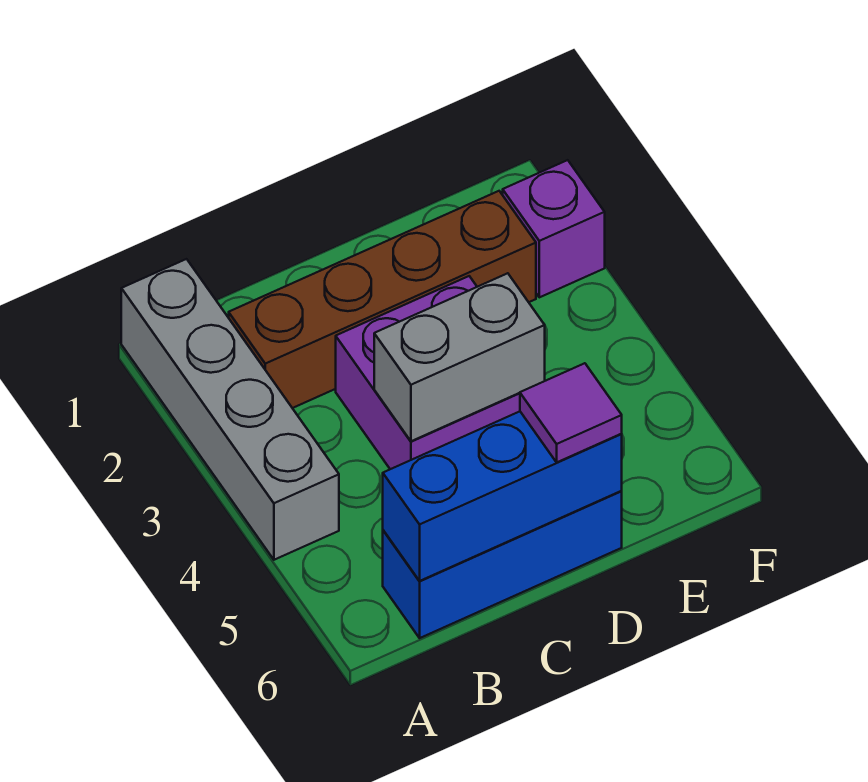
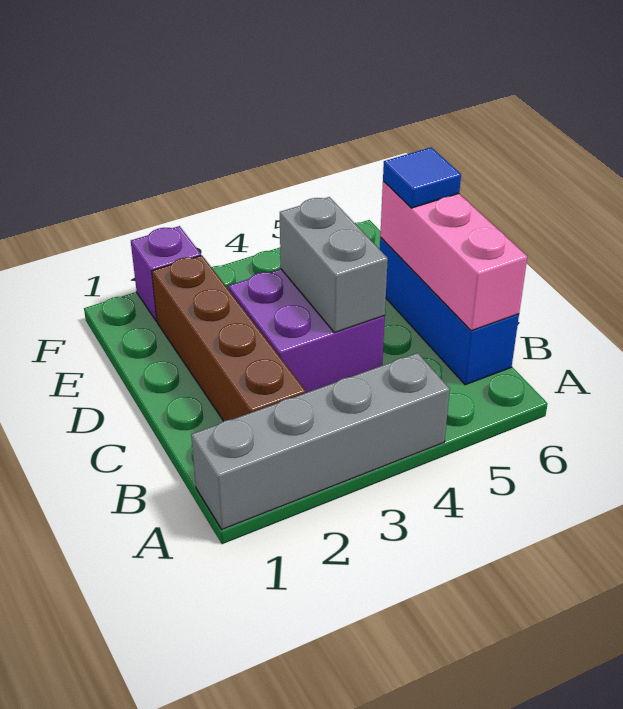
blue 1x3 brick [383,412,622,581] -> pink 1x3 brick [380,181,527,331]
purple 1x1 tile [520,363,622,462] -> blue 1x1 tile [383,148,461,208]

